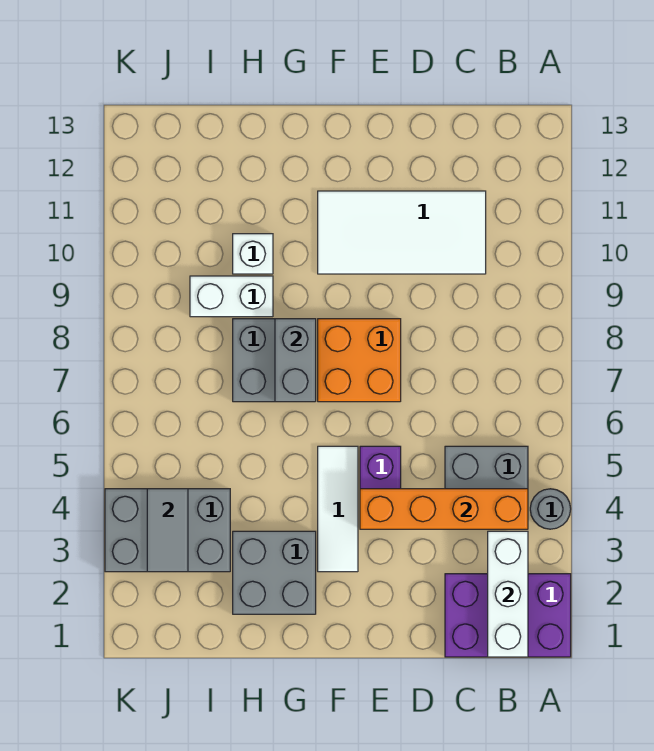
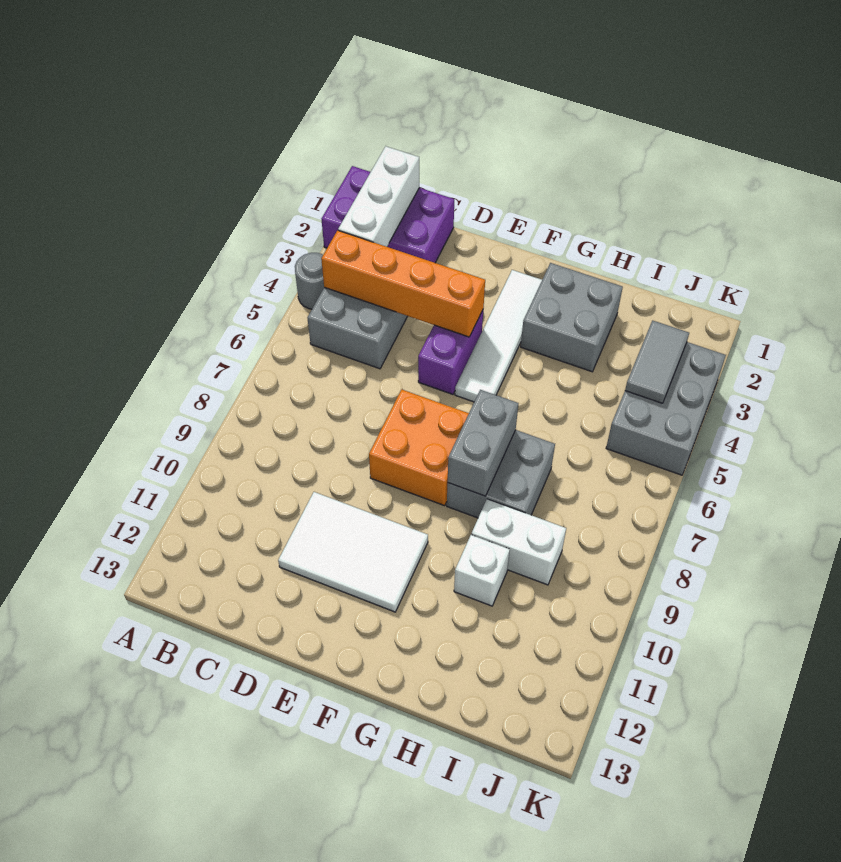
white 2x4 tile [318,191,486,274] -> white 2x3 tile [278,492,428,612]
white 1x3 tile [318,446,358,572] -> white 1x4 tile [455,270,542,402]
grey 2x3 brick [105,489,230,572] -> grey 2x3 brick turned to [606,342,726,475]

